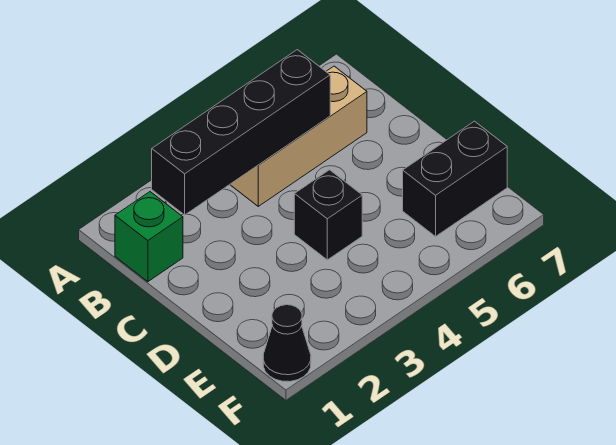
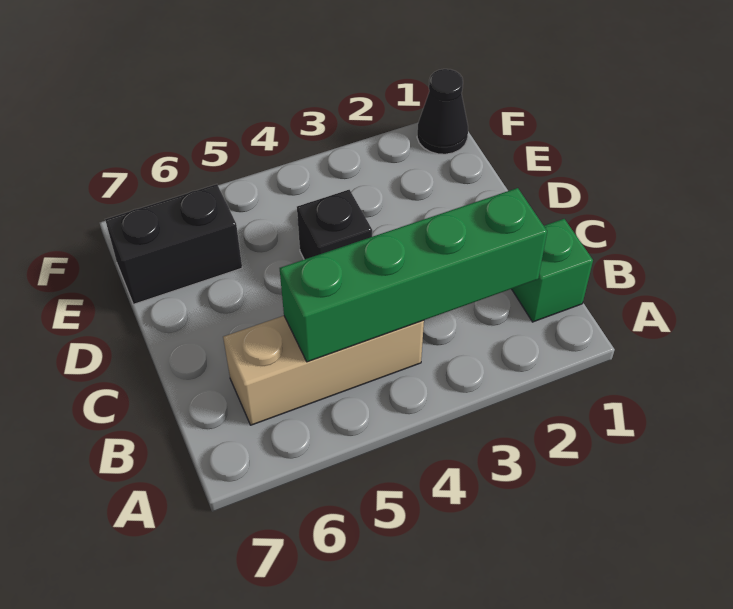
black 1x4 brick [152,50,330,215] -> green 1x4 brick [280,188,547,362]

